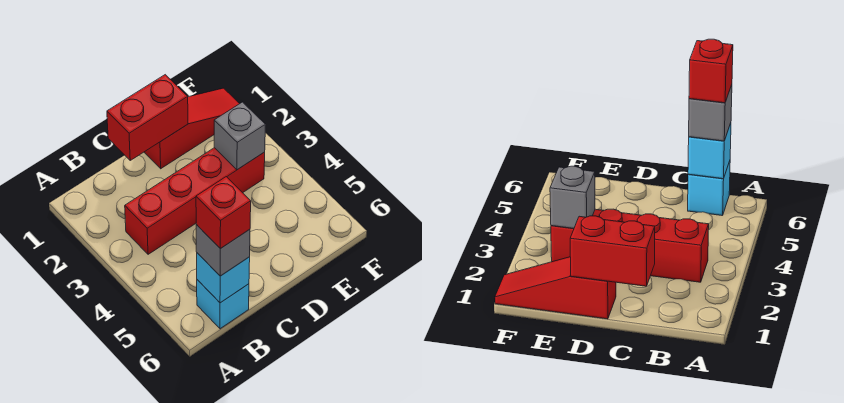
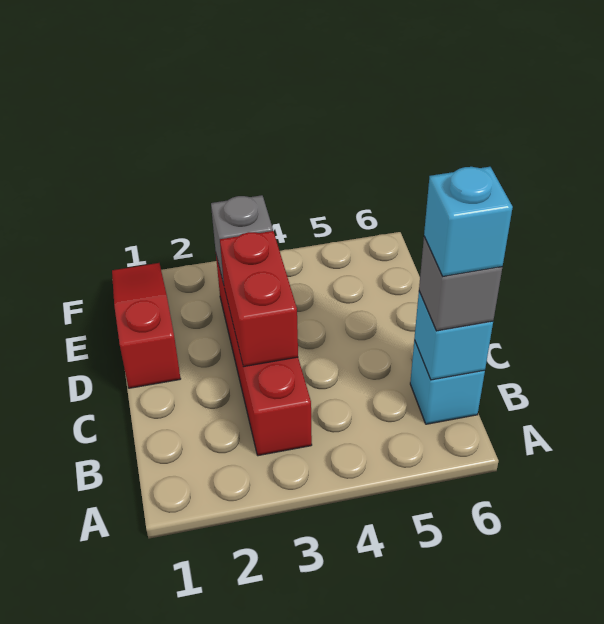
red 1x1 brick [196,177,251,249] -> cyan 1x1 brick [424,167,513,276]
red 1x2 brick [107,75,188,160] -> red 1x2 brick moved to [220,231,298,367]

